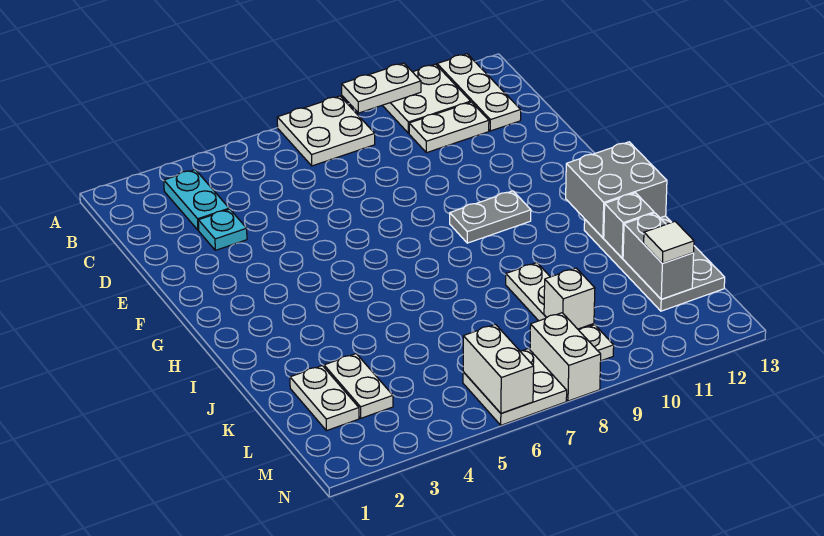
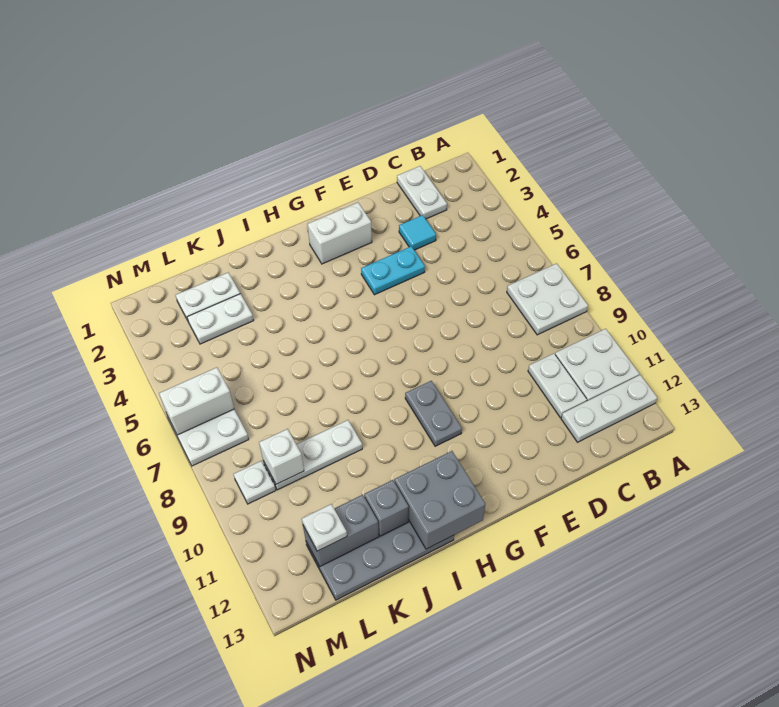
white 1x2 plate [342,63,421,113] -> white 1x2 plate moved to [397,166,447,219]
cyan 1x2 plate [164,170,229,230] -> cyan 1x2 plate moved to [361,246,425,295]
cyan 1x1 plate [198,209,247,250] -> cyan 1x1 tile [399,215,436,250]
white 1x1 tile [644,221,694,263] -> white 1x1 plate [302,504,347,551]
white 1x2 brick [530,313,601,401] -> white 1x2 brick moved to [307,203,372,264]

